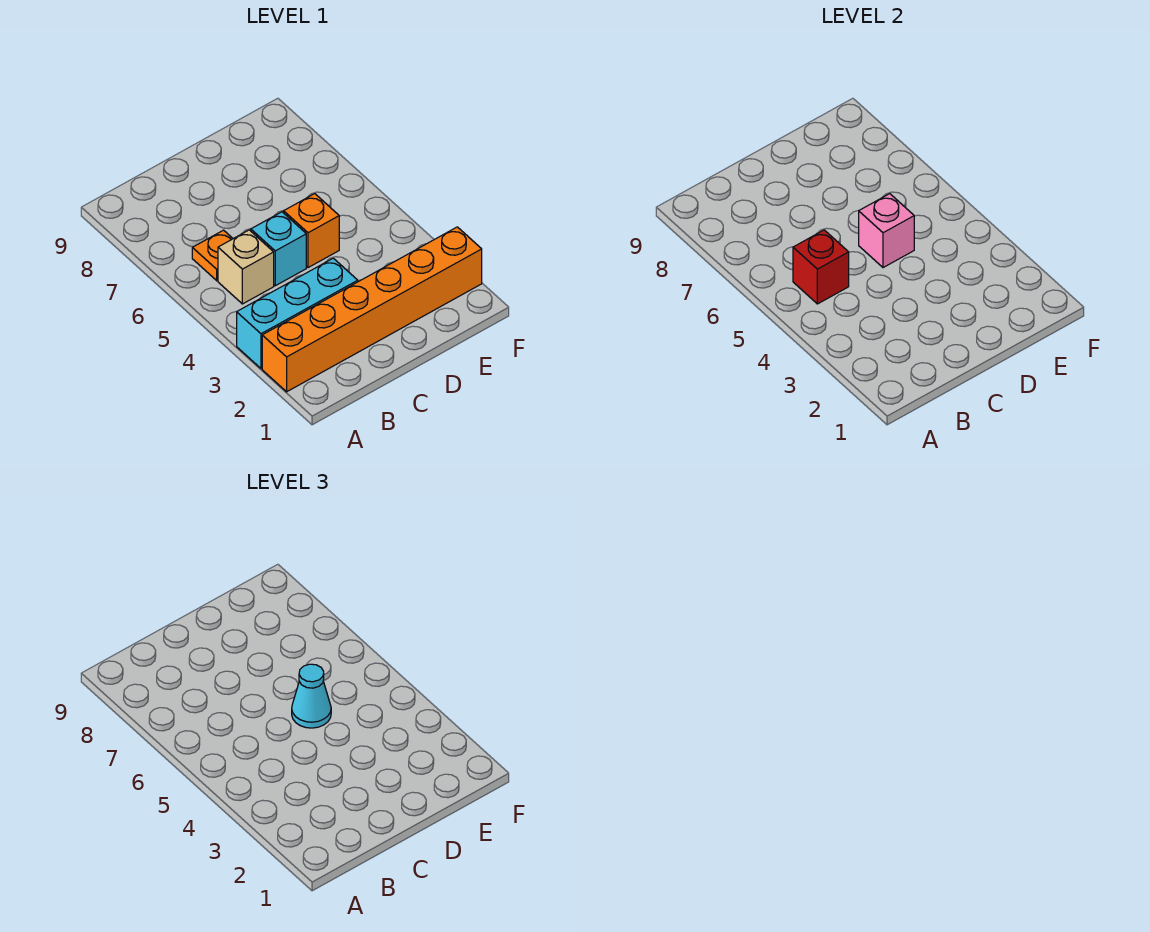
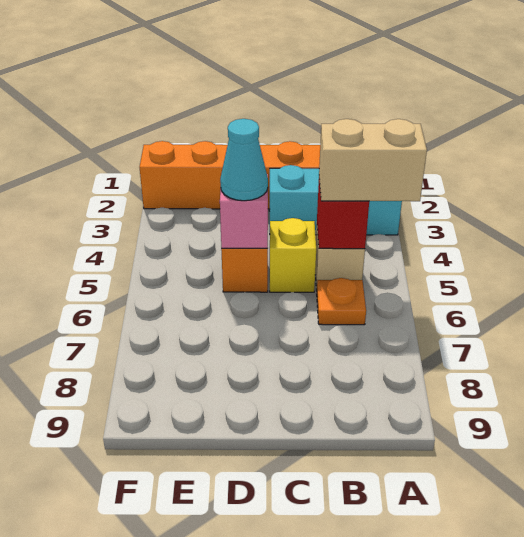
none -> tan 1x2 brick [319,119,427,201]
cyan 1x1 brick [251,212,306,286] -> yellow 1x1 brick [270,218,316,292]

